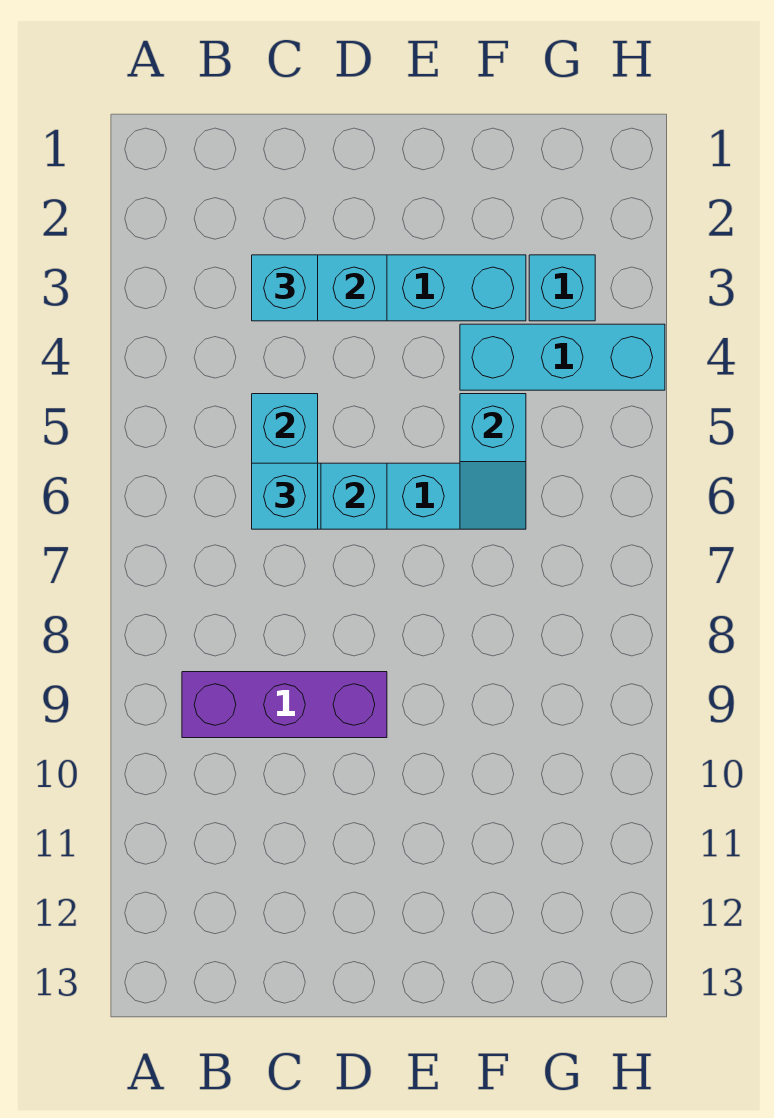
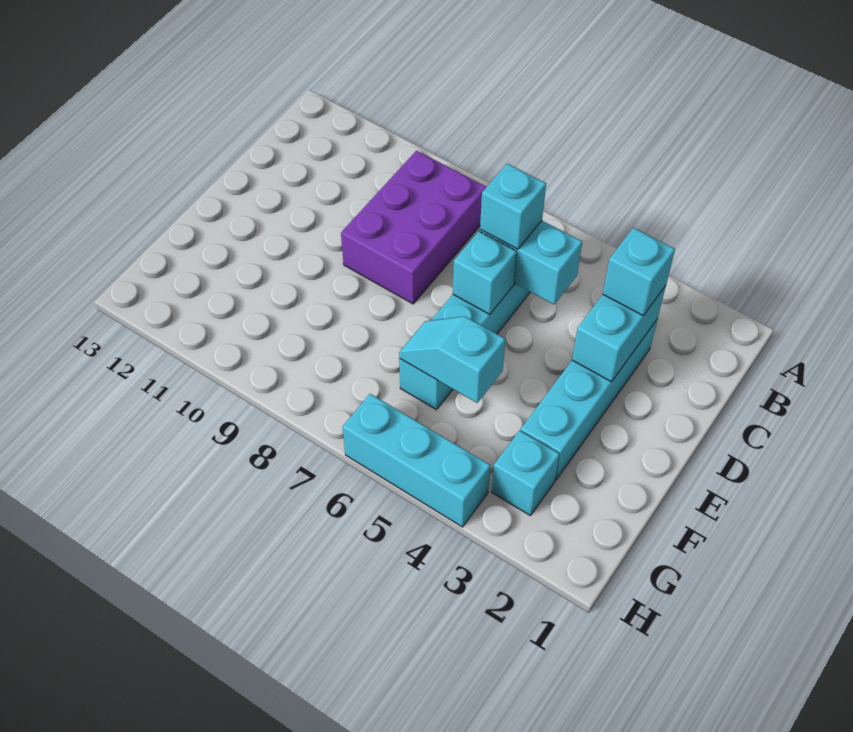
purple 1x3 brick [182,672,387,738] -> purple 2x3 brick [341,151,486,304]
cyan 1x3 brick [460,324,665,390] -> cyan 1x3 brick turned to [343,394,490,527]

